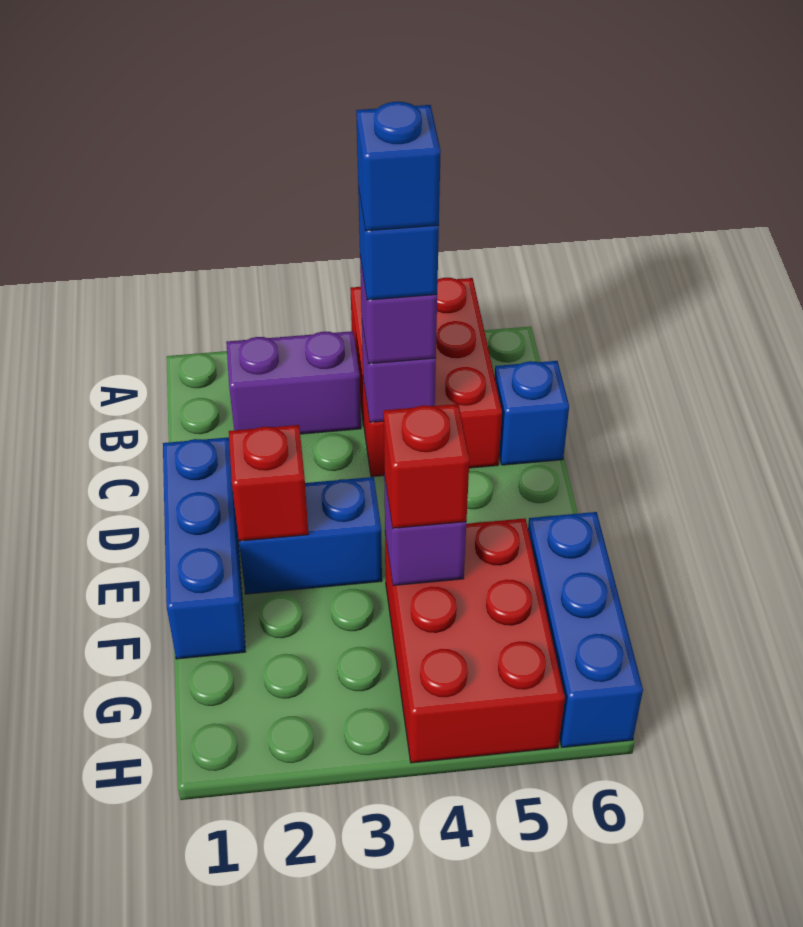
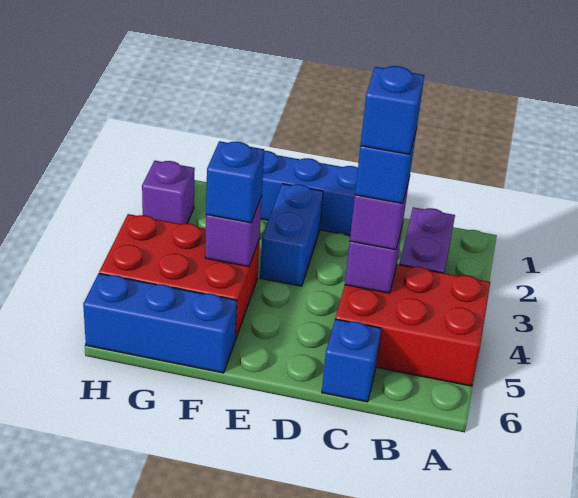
red 1x1 brick [229,425,308,541] -> none
red 1x1 brick [383,404,469,528] -> blue 1x1 brick [206,141,264,223]
none -> purple 1x1 brick [142,161,195,224]

